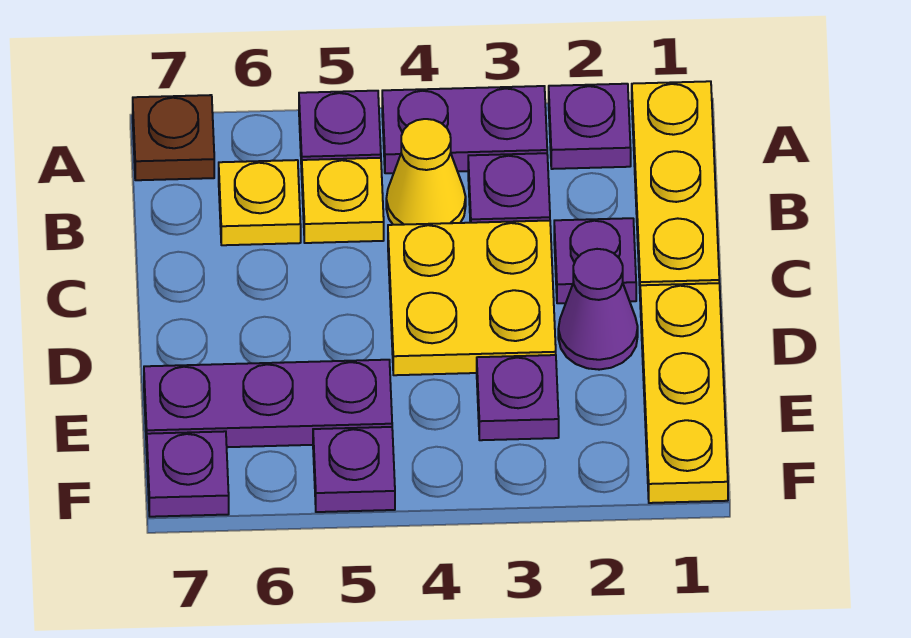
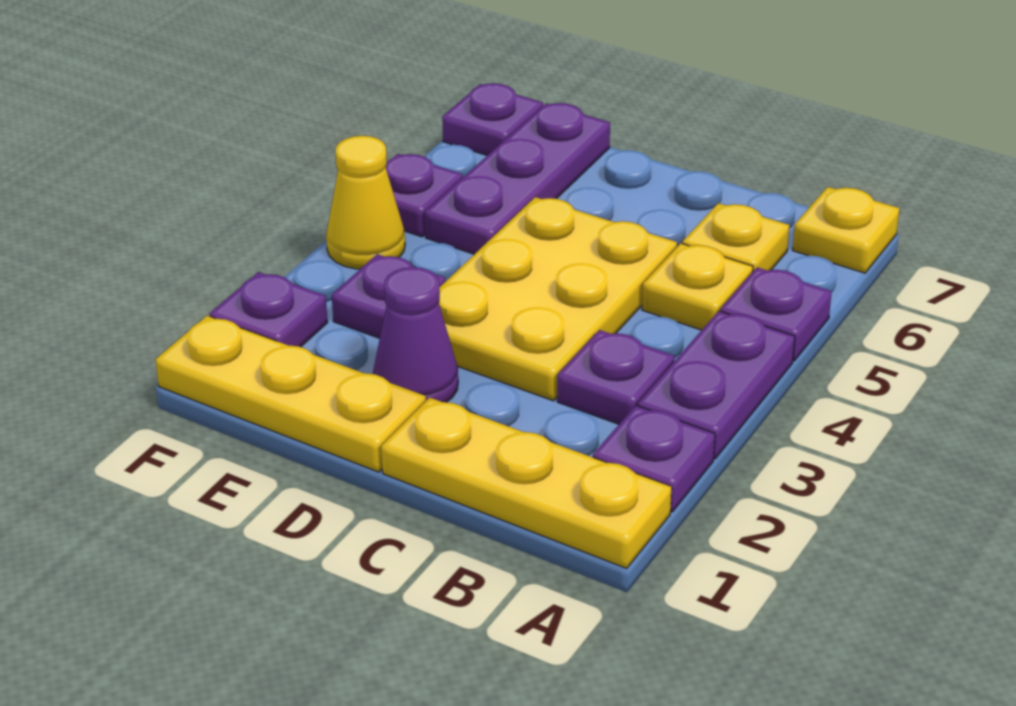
brown 1x1 plate [133,95,214,180] -> yellow 1x1 plate [793,187,900,273]
yellow 1x1 cone [386,119,466,225] -> yellow 1x1 cone moved to [326,136,405,269]
purple 1x1 plate [554,218,636,303] -> purple 1x1 plate moved to [210,272,328,347]
yellow 2x2 plate [388,221,556,375] -> yellow 2x3 plate [439,197,677,401]

